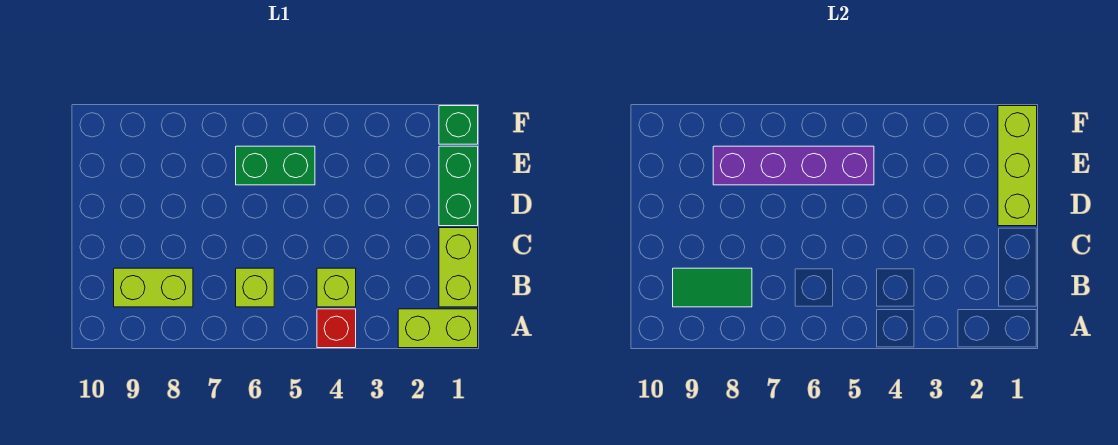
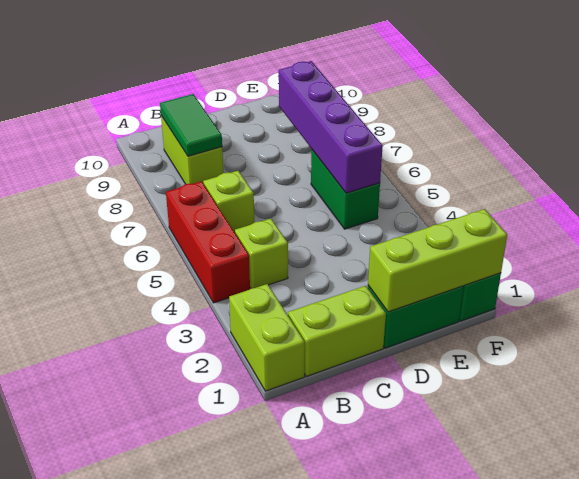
red 1x1 brick [317,309,356,348] -> red 1x3 brick [166,181,250,303]

